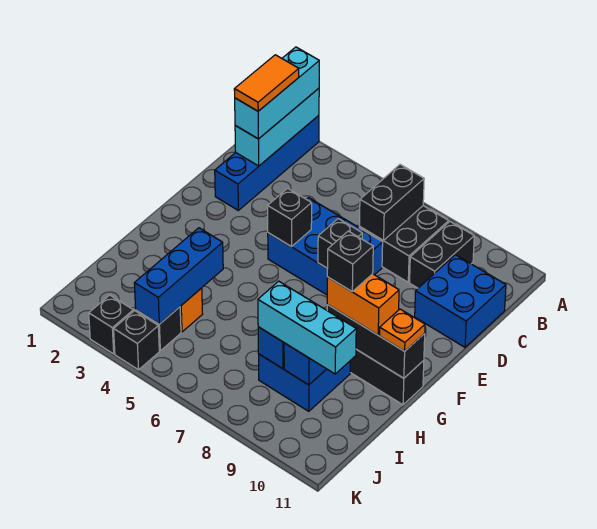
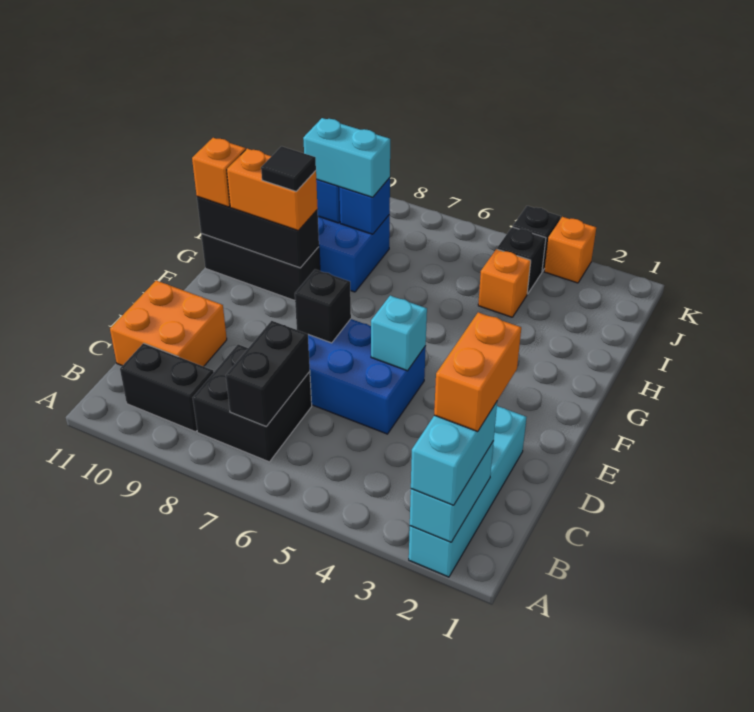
blue 1x4 brick [215,116,319,210] -> cyan 1x4 brick [409,406,527,577]
cyan 1x3 brick [235,88,319,166] -> cyan 1x2 brick [410,441,494,542]
cyan 1x3 brick [235,47,319,139] -> cyan 1x2 brick [411,402,497,505]
orange 1x2 tile [234,55,299,111] -> orange 1x2 brick [434,312,521,432]
black 1x2 brick [410,222,474,288] -> black 1x2 brick turned to [120,343,214,432]
blue 2x2 brick [415,255,506,347] -> orange 2x2 brick [110,280,227,366]
black 1x1 brick [268,188,312,247] -> cyan 1x1 brick [371,296,427,371]
black 1x1 brick [327,231,373,291] -> black 1x1 tile [261,146,316,191]
orange 1x1 plate [380,309,425,351] -> orange 1x1 brick [192,138,246,207]
blue 1x3 brick [134,228,223,324] -> none
cyan 1x3 brick [258,281,356,374] -> cyan 1x2 brick [303,118,390,197]
black 1x1 brick [89,295,133,354] -> orange 1x1 brick [544,217,596,283]

